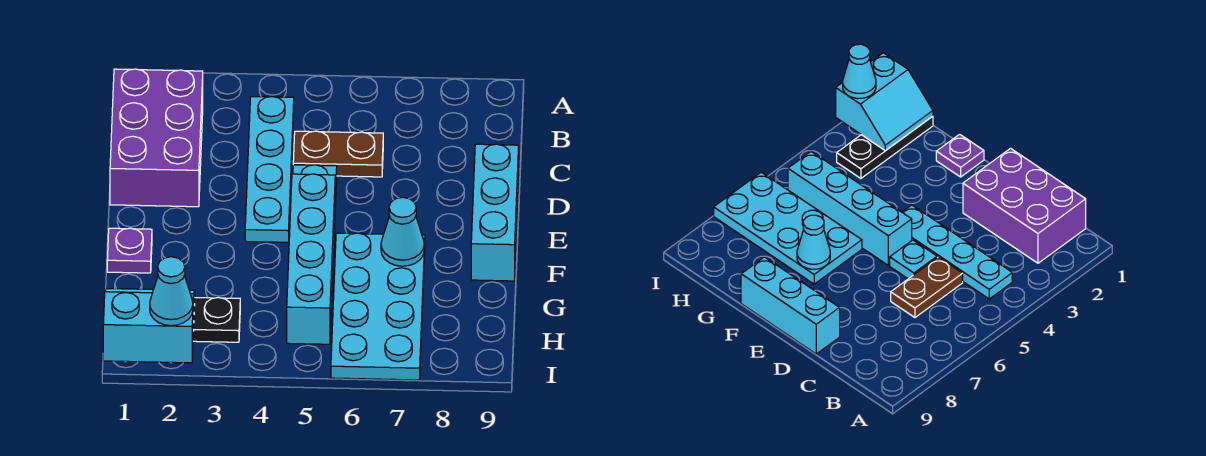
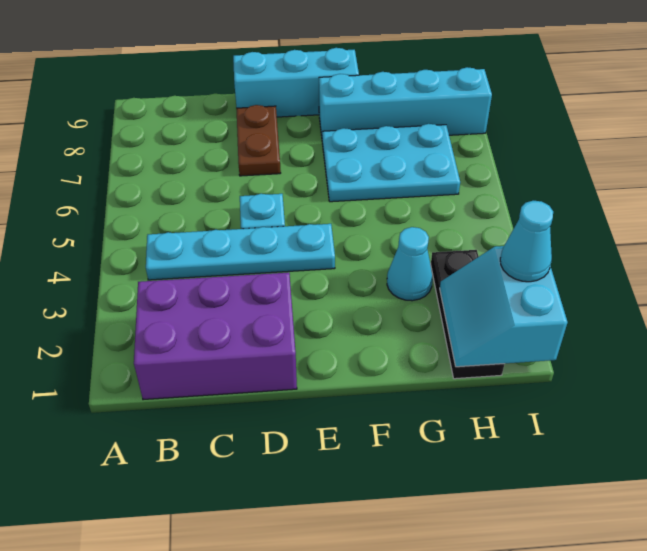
brown 1x2 plate [293,131,383,177] -> brown 1x2 plate moved to [236,105,281,176]
cyan 1x4 brick [287,174,335,344] -> cyan 1x4 brick moved to [319,67,492,136]
purple 1x1 plate [107,228,152,273] -> none
cyan 2x4 plate [331,233,425,380] -> cyan 2x3 plate [322,124,460,202]
cyan 1x1 cone [381,197,424,266] -> cyan 1x1 cone moved to [387,227,433,301]

